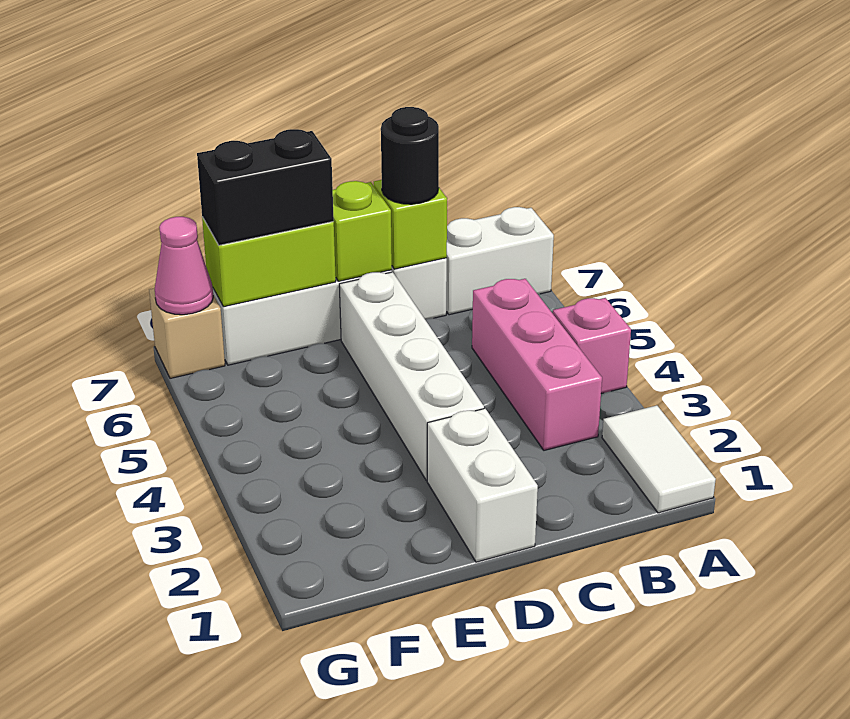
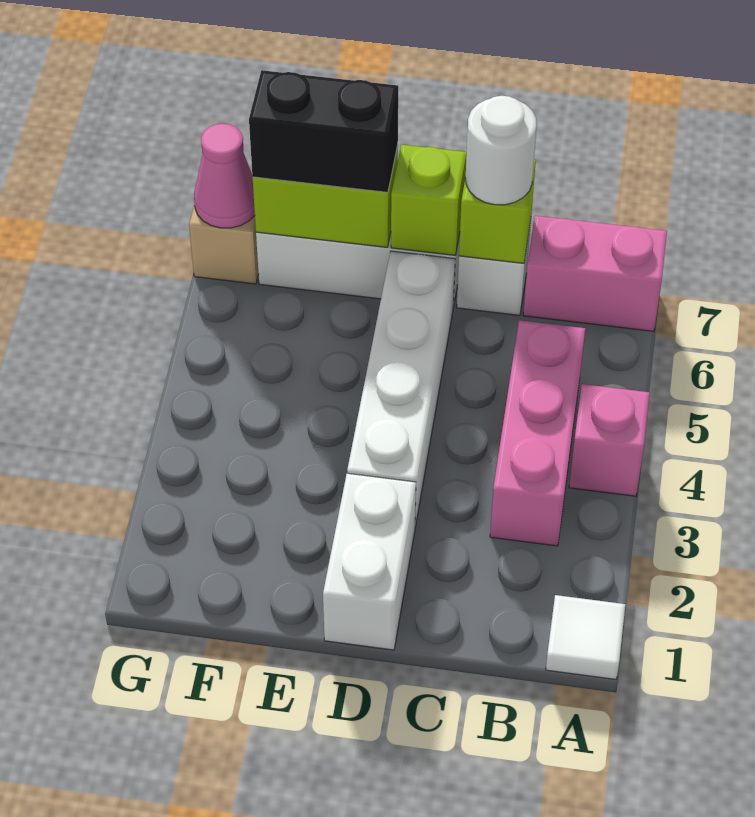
white 1x2 tile [602,405,716,513] -> white 1x1 tile [546,595,625,679]
white 1x2 brick [446,207,554,315] -> pink 1x2 brick [523,216,667,331]
black 1x1 round brick [381,107,439,204] -> white 1x1 round brick [466,96,537,205]

